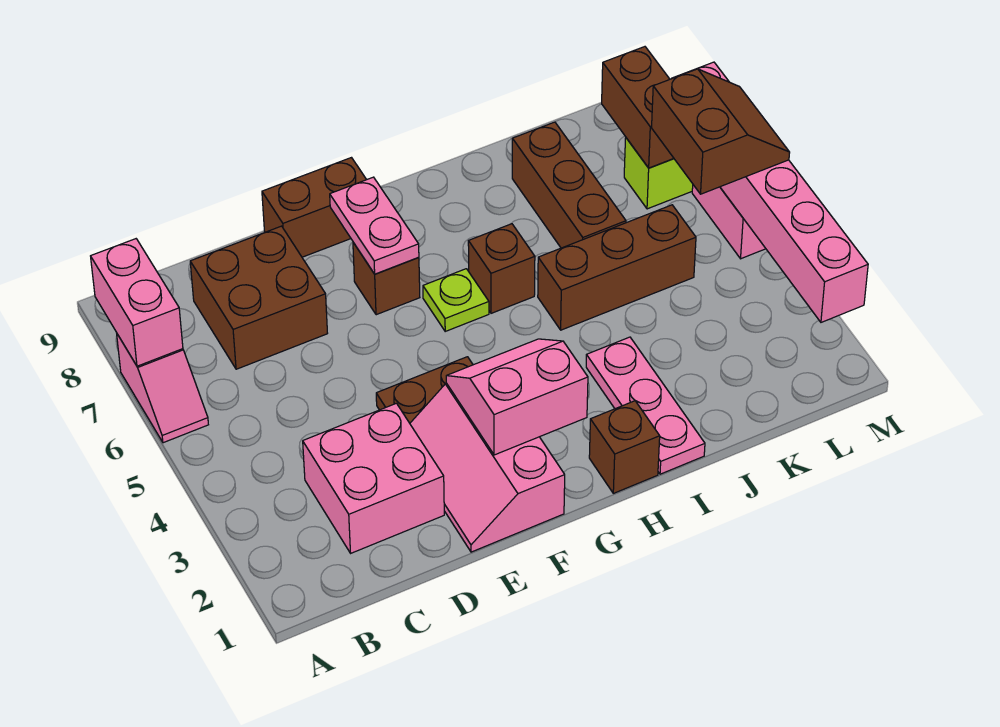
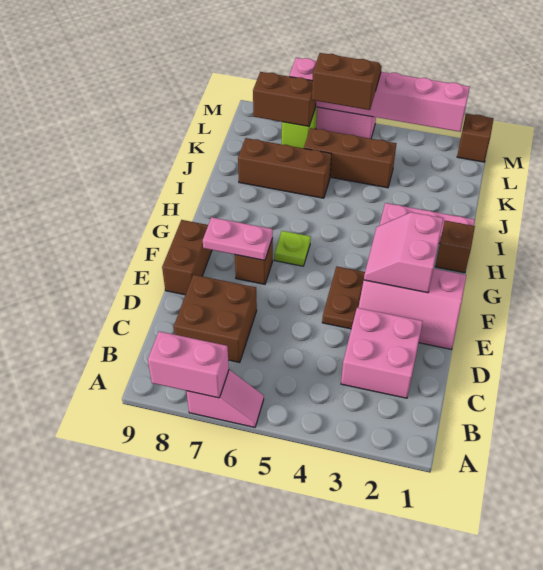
brown 1x1 brick [468,224,535,313] -> brown 1x1 brick moved to [457,114,494,162]
brown 1x3 brick [538,205,696,330] -> brown 1x3 brick turned to [304,128,397,188]

